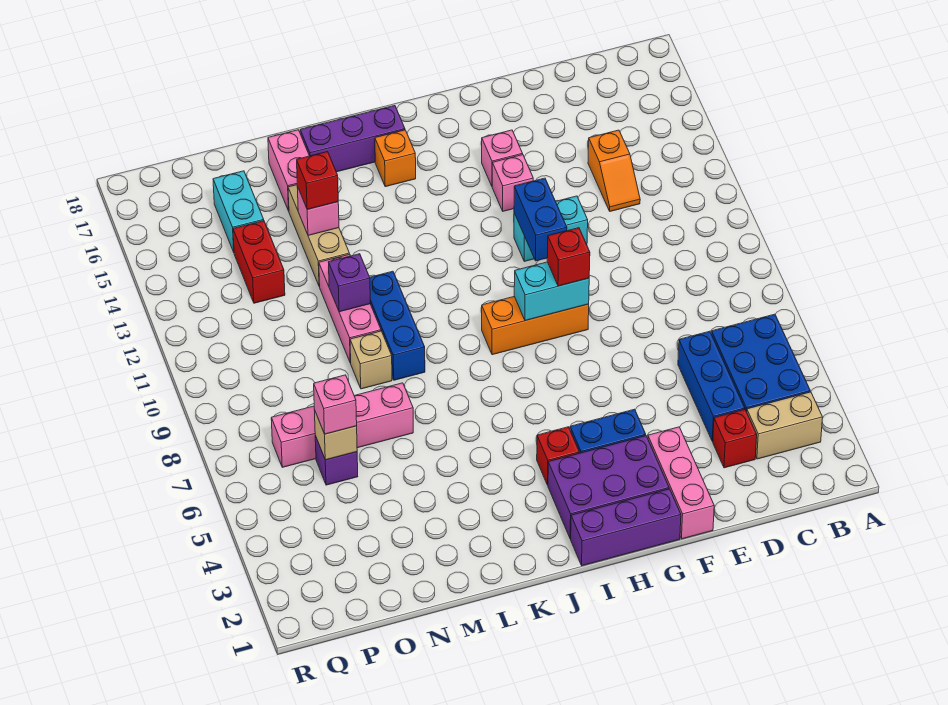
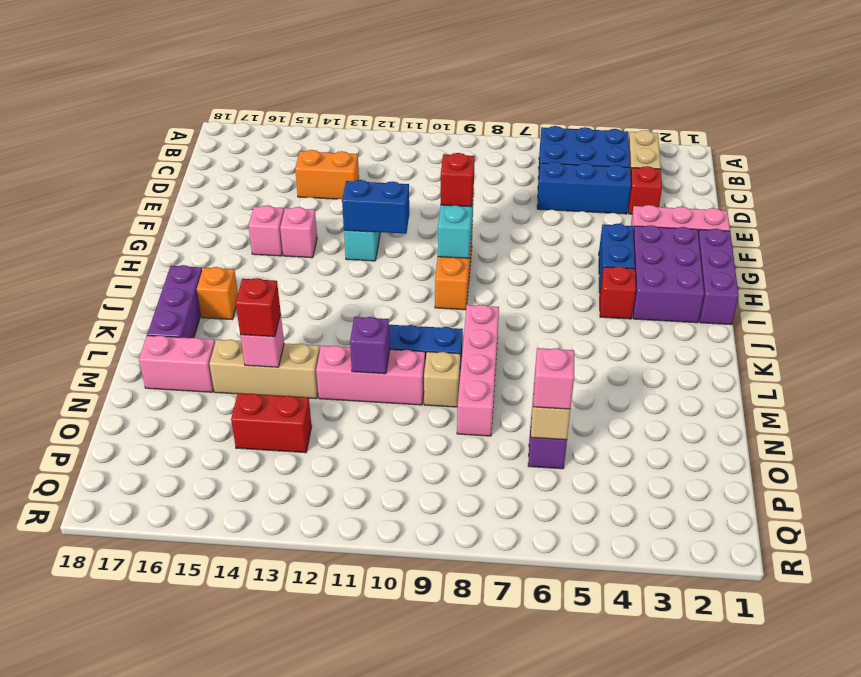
orange 1x2 slope [588,130,640,211] -> orange 1x2 brick [295,150,359,199]
pink 1x4 brick [271,383,413,467] -> pink 1x4 brick moved to [457,305,499,436]
cyan 1x2 brick [213,171,264,252] -> none

